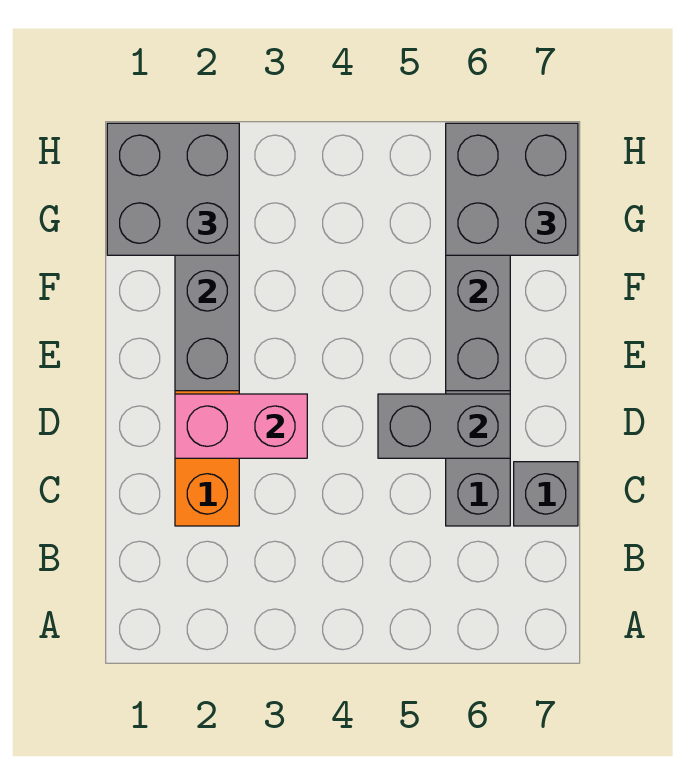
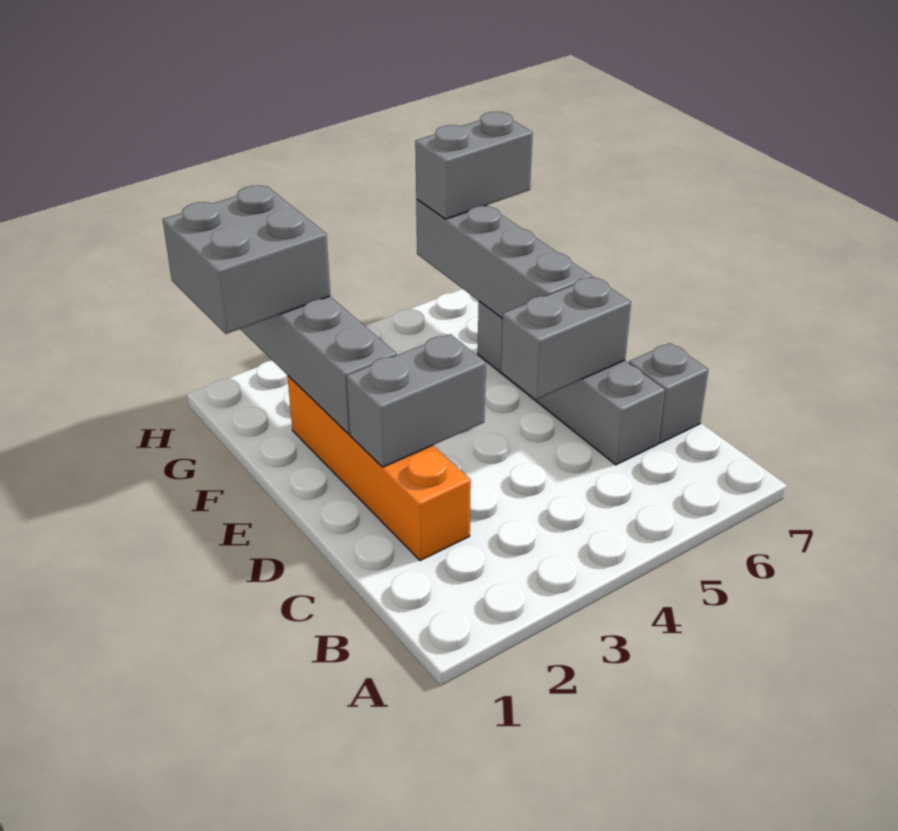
pink 1x2 brick [175,394,307,458] -> grey 1x2 brick [347,334,486,467]
grey 2x2 brick [446,123,578,255] -> grey 1x2 brick [415,112,533,219]

